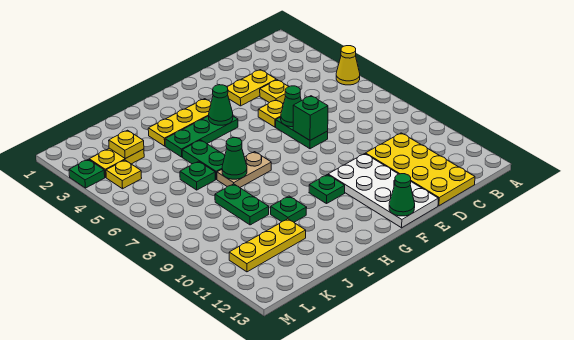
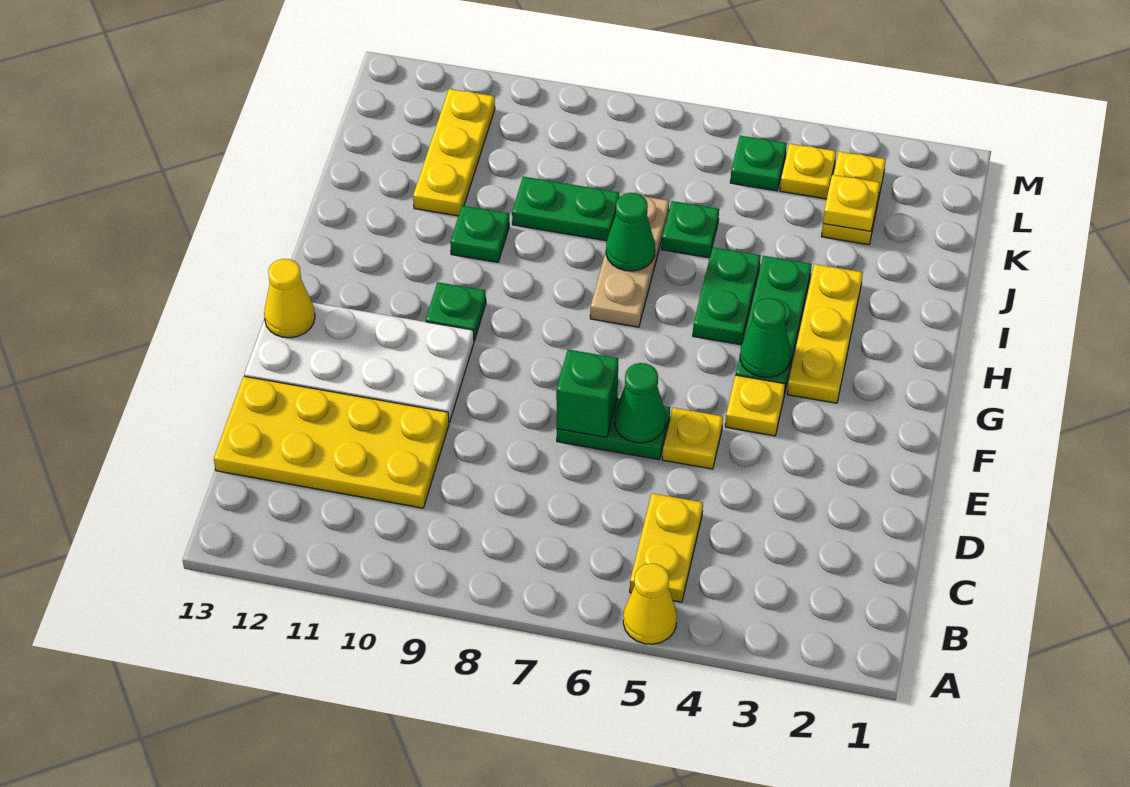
yellow 1x2 plate [227,70,276,106] -> yellow 1x2 plate moved to [630,493,703,602]
yellow 1x1 plate [260,80,289,103] -> yellow 1x1 plate moved to [725,375,785,436]
green 1x1 cone [389,174,415,216] -> yellow 1x1 cone [264,259,315,338]
tan 1x2 plate [217,152,271,188] -> tan 1x3 plate [590,193,669,327]
green 1x2 plate [182,140,225,179] -> green 1x2 plate turned to [693,247,761,345]
green 1x1 plate [69,159,105,188] -> green 1x1 plate moved to [730,136,787,191]

